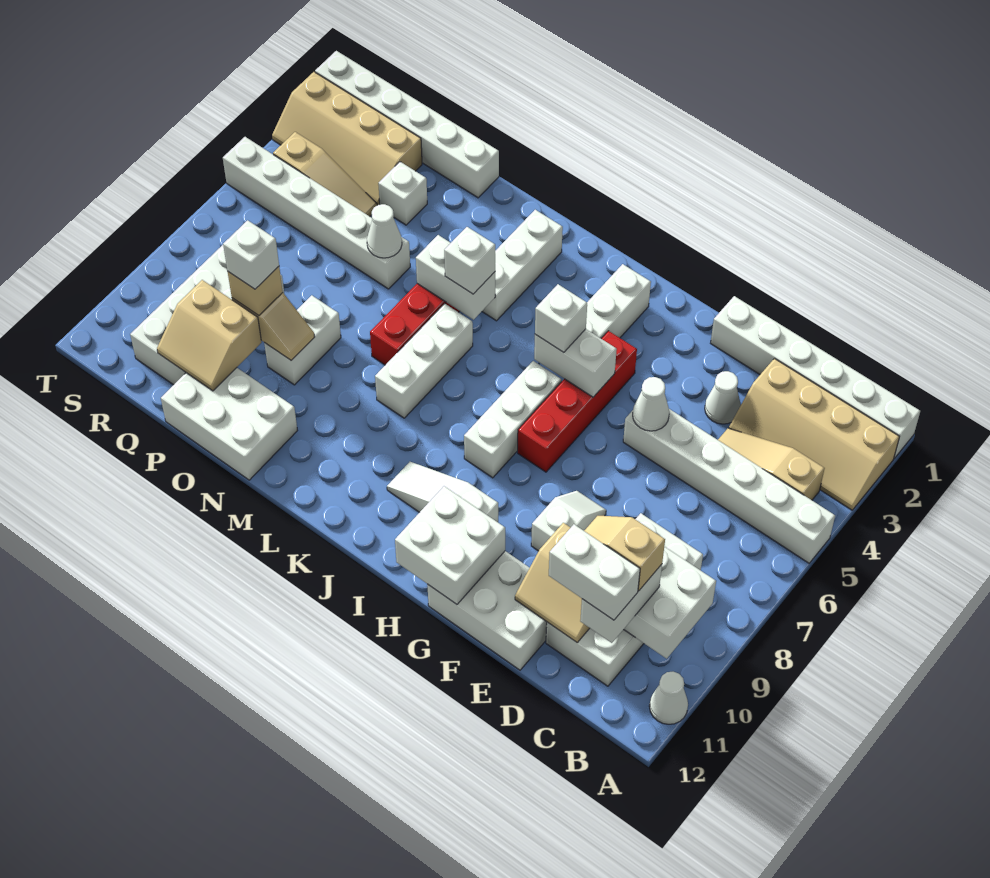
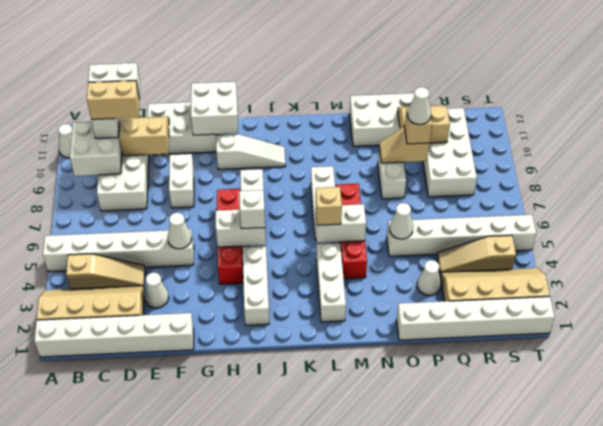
tan 1x2 slope [584,516,665,591] -> tan 1x2 brick [87,81,139,120]
white 1x2 slope [531,491,606,551] -> white 1x2 brick [169,154,194,208]
white 1x1 brick [444,227,495,294] -> tan 1x1 brick [316,187,342,225]
white 1x1 brick [378,162,427,225] -> white 1x1 cone [417,260,441,296]
white 1x1 brick [223,220,279,289] -> white 1x1 cone [408,87,431,124]

